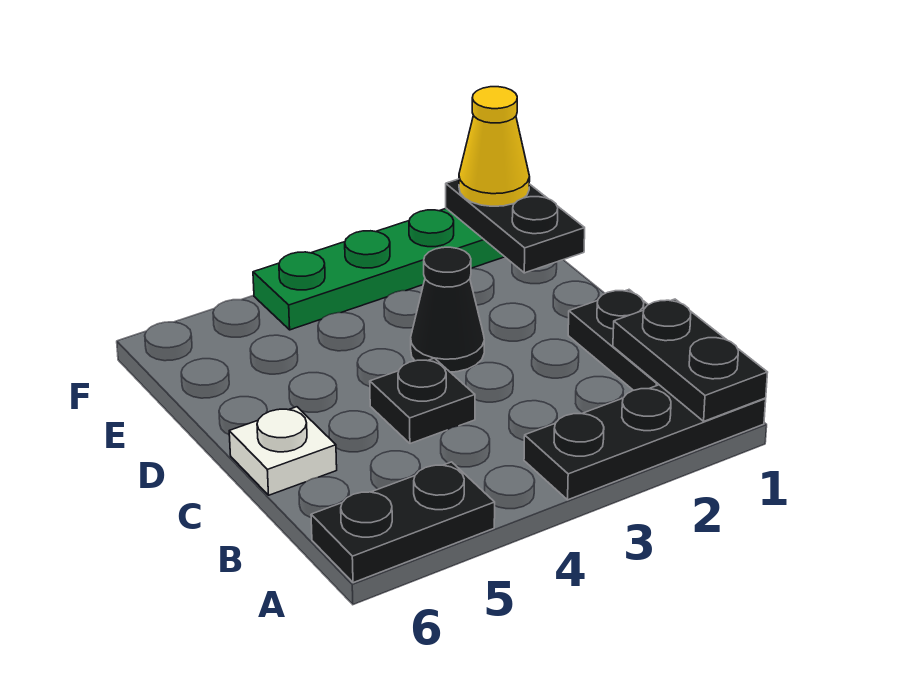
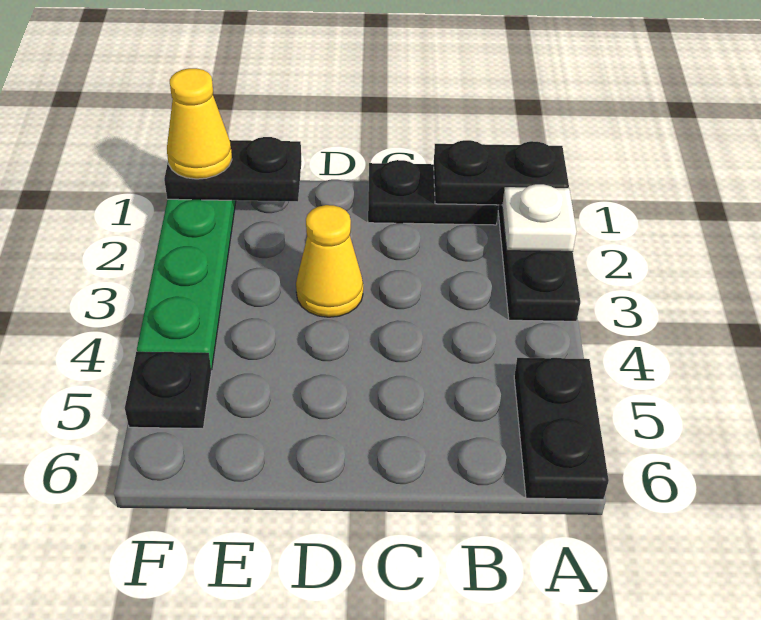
black 1x1 plate [370,358,475,444] -> black 1x1 plate moved to [125,352,211,429]
white 1x1 plate [229,407,337,495] -> white 1x1 plate moved to [502,184,576,252]
black 1x1 cone [411,247,484,372] -> yellow 1x1 cone [296,205,363,317]

